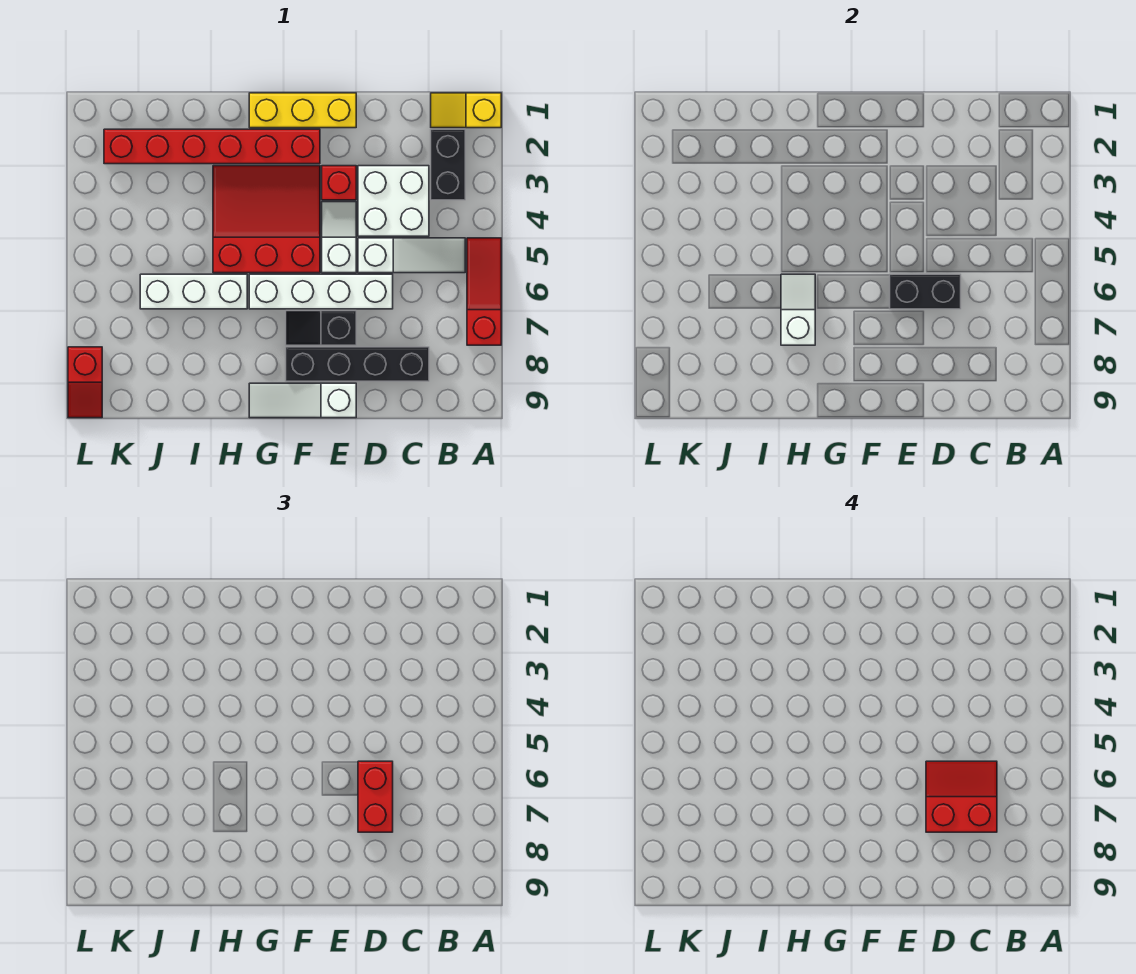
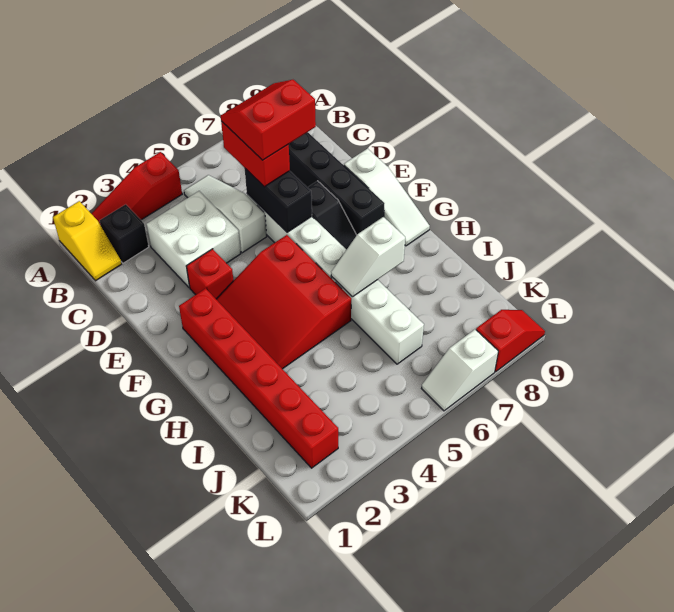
red 1x3 slope [467,238,501,345] -> red 1x3 slope moved to [91,152,182,224]
black 1x2 brick [431,129,465,200] -> black 1x1 brick [100,204,149,263]
red 2x2 slope [926,761,997,832] -> red 2x2 slope turned to [221,80,316,160]
red 1x2 brick [358,761,393,832] -> red 1x2 brick turned to [221,121,290,187]
yellow 1x3 brick [249,93,356,128] -> none
white 1x2 slope [322,202,356,273] -> white 1x2 slope moved to [422,329,498,411]

